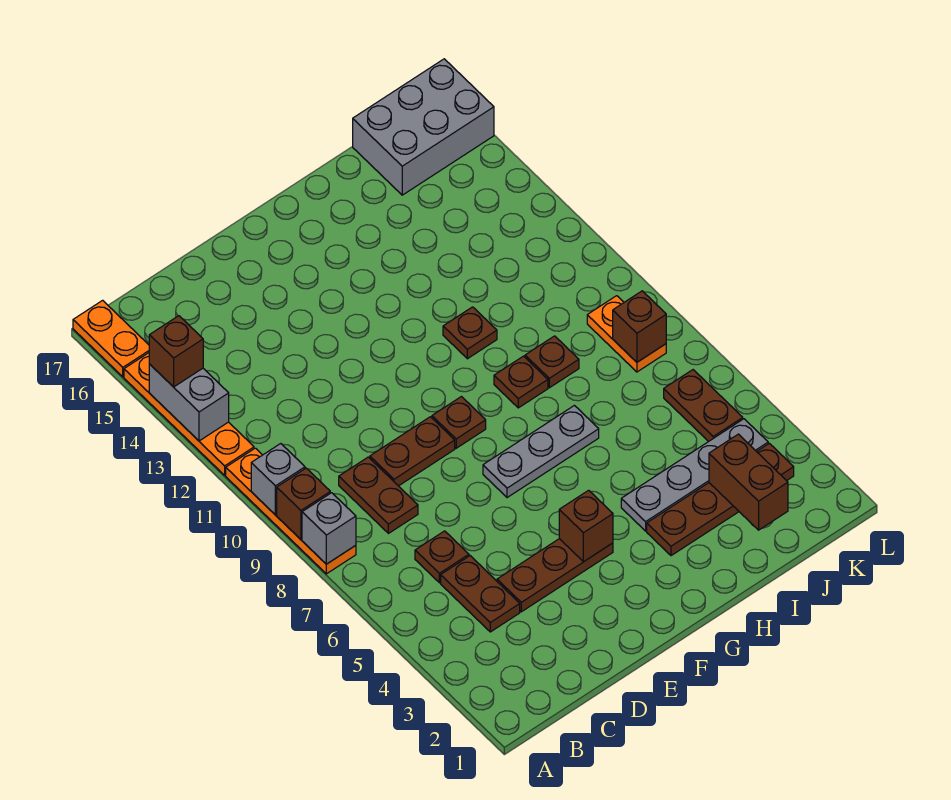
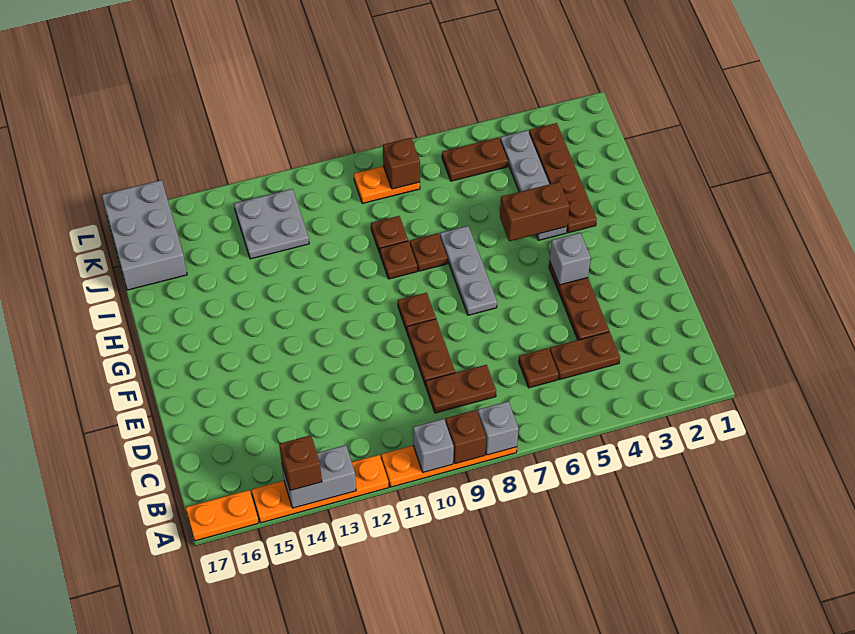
brown 1x1 brick [559,490,613,562] -> grey 1x1 brick [550,233,591,285]
brown 1x1 plate [443,307,497,359] -> brown 1x1 plate moved to [410,234,447,271]
brown 1x2 brick [709,434,788,530] -> brown 1x2 brick moved to [500,182,570,241]
none -> grey 2x2 plate [234,189,309,259]

